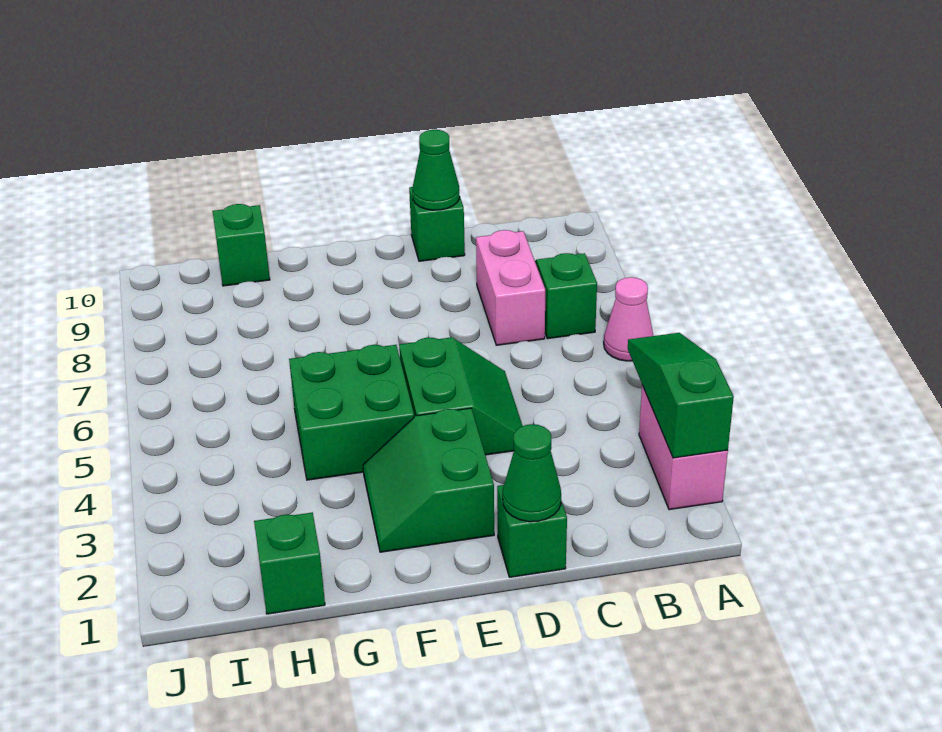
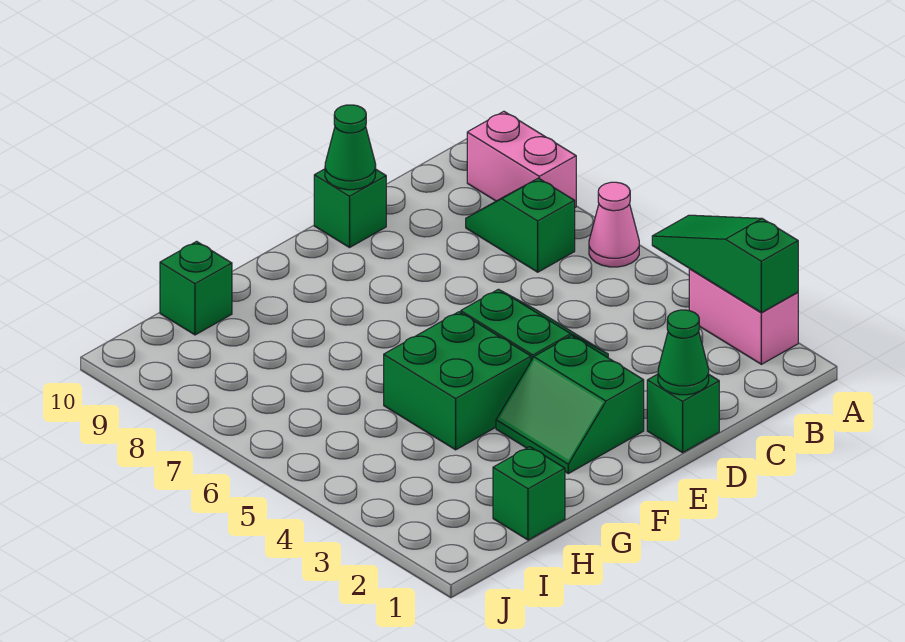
pink 1x2 brick [476,230,545,345] -> pink 1x2 brick moved to [467,111,576,207]

